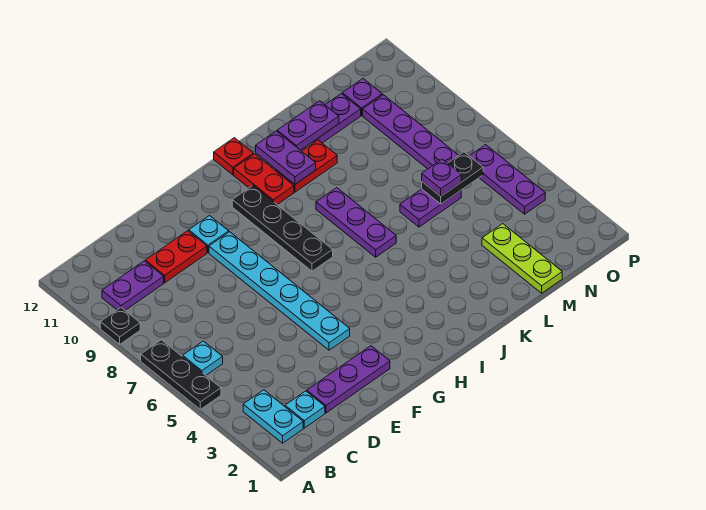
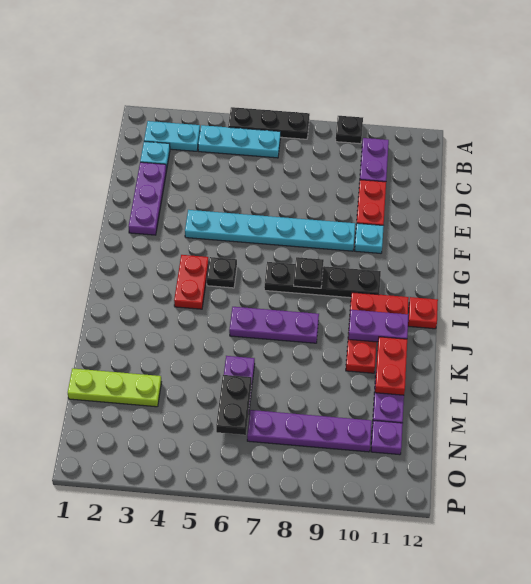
cyan 1x1 plate [183,341,223,375] -> cyan 1x3 plate [198,125,281,158]
none -> red 1x2 plate [174,255,209,309]
none -> black 1x1 plate [207,257,237,288]
none -> black 1x1 plate [294,257,324,288]
purple 1x2 plate [277,101,339,150] -> red 1x2 plate [375,337,407,395]
purple 1x1 plate [422,159,461,196] -> none
purple 1x3 plate [470,145,545,214] -> none

